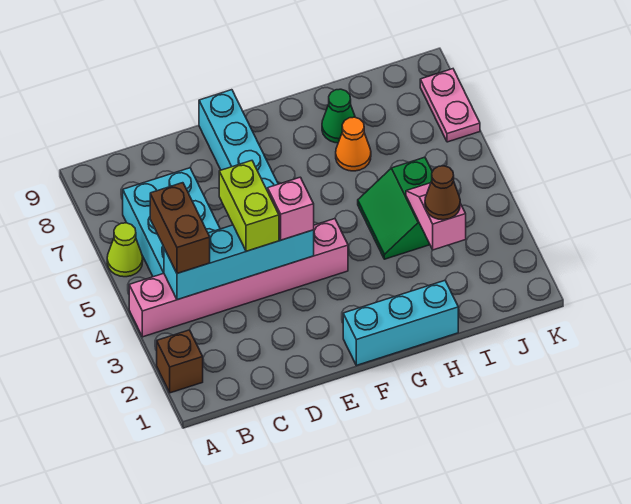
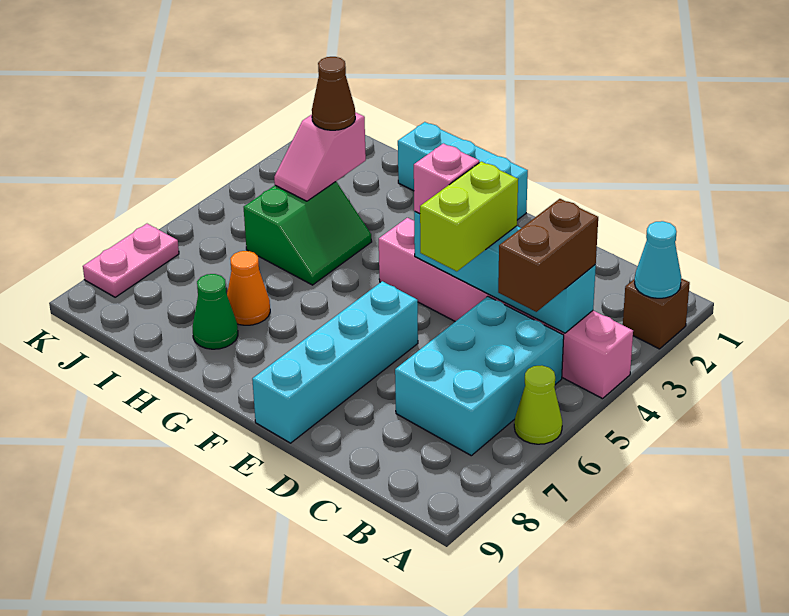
none -> cyan 1x1 cone [634,221,681,298]

